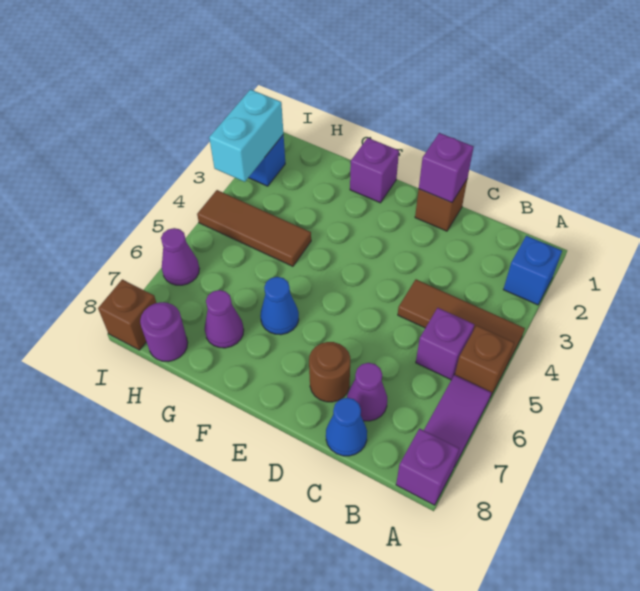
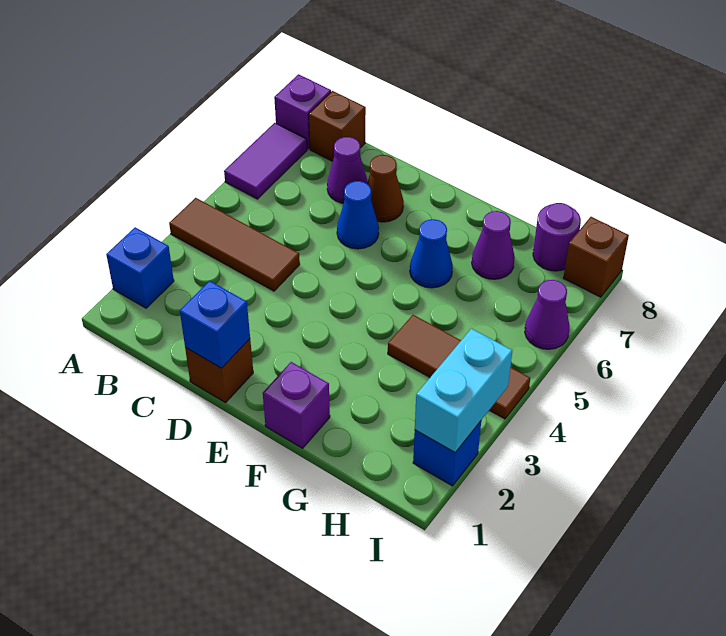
brown 1x1 brick [455,325,514,397] -> brown 1x1 brick moved to [309,91,366,161]
purple 1x1 brick [416,308,474,380] -> none
blue 1x1 cone [326,398,367,456] -> blue 1x1 cone moved to [337,181,379,249]
purple 1x1 brick [419,133,474,203] -> blue 1x1 brick [180,281,250,368]
brown 1x1 round brick [309,342,350,402] -> brown 1x1 cone [367,155,404,222]

